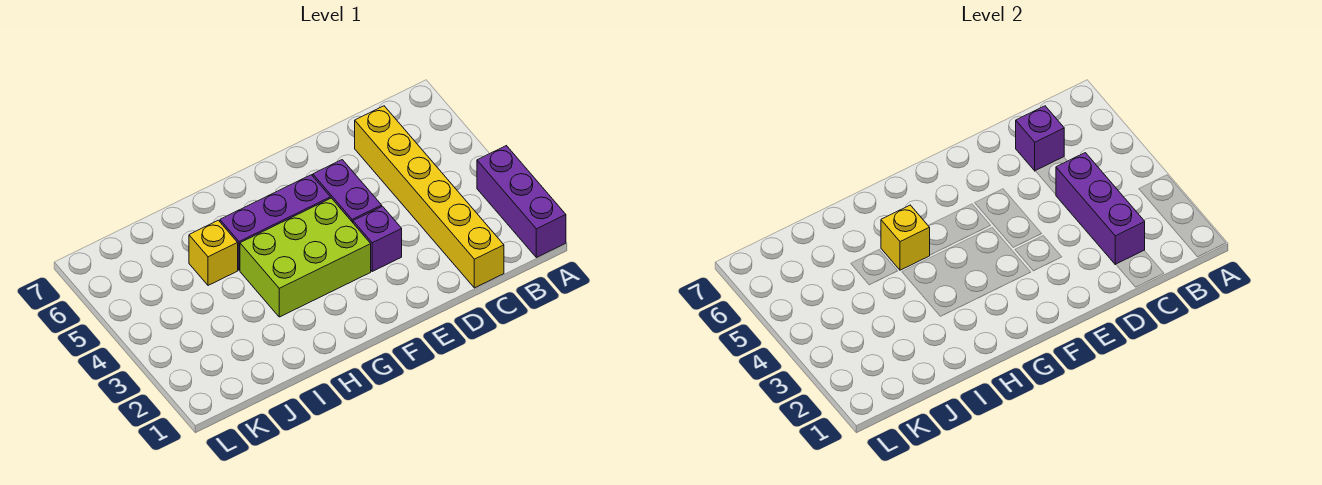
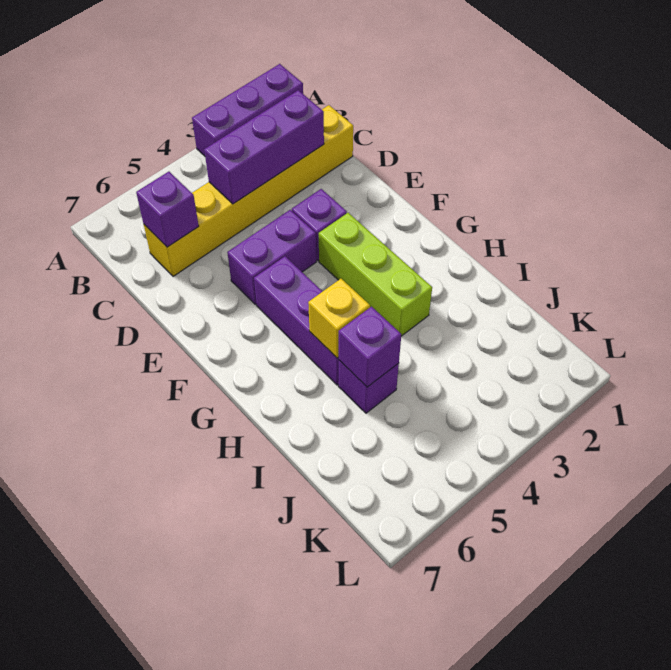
lime 2x3 brick [240,198,371,317] -> lime 1x3 brick [319,213,432,336]
yellow 1x1 brick [189,220,238,285] -> purple 1x1 brick [338,360,399,413]
none -> purple 1x1 brick [339,307,401,387]

